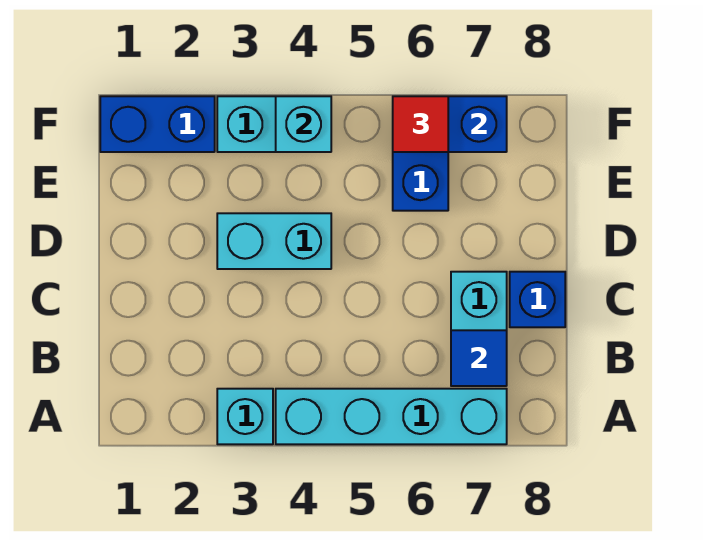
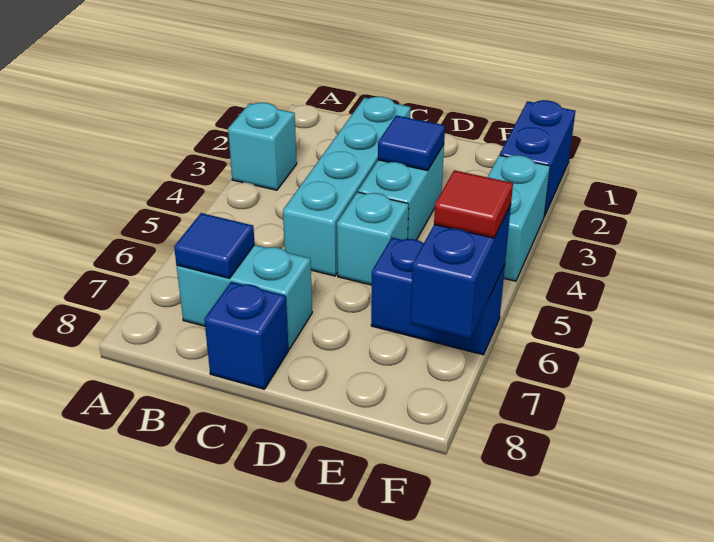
cyan 1x4 brick [276,389,507,444] -> cyan 1x4 brick moved to [283,97,411,276]
none -> blue 1x1 tile [378,115,445,171]
cyan 1x1 brick [276,96,331,152] -> cyan 1x1 brick moved to [337,192,409,285]

